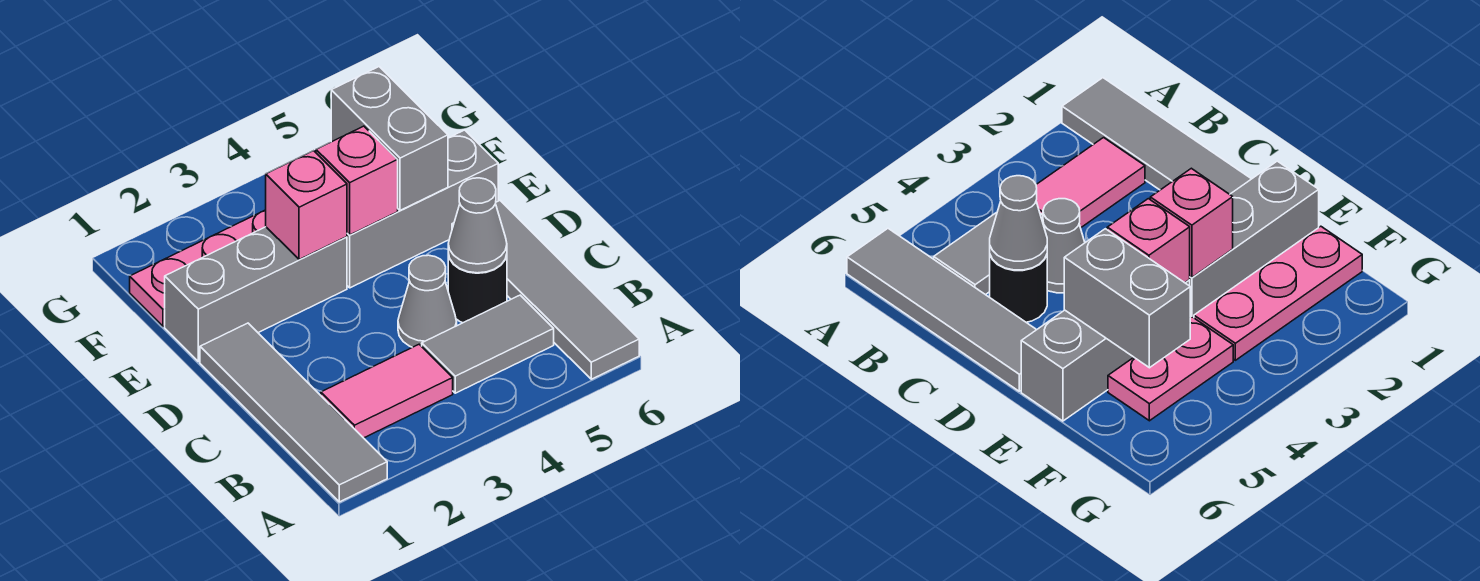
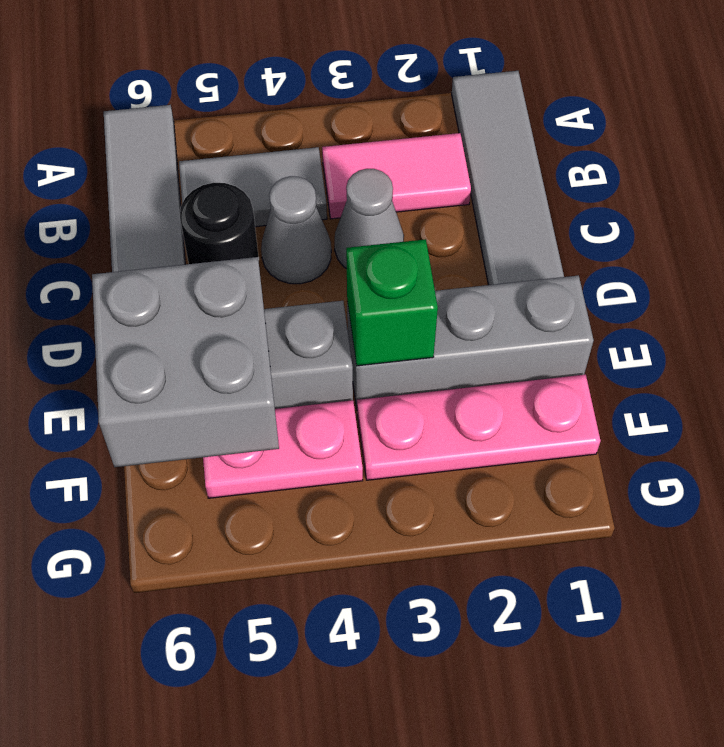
grey 1x1 cone [448,178,507,273] -> grey 1x1 cone moved to [335,169,404,269]
pink 1x1 brick [266,151,347,260] -> green 1x1 brick [346,239,438,366]
pink 1x1 brick [316,126,398,235] -> none
grey 1x2 brick [331,67,448,210] -> grey 2x2 brick [92,257,279,467]

